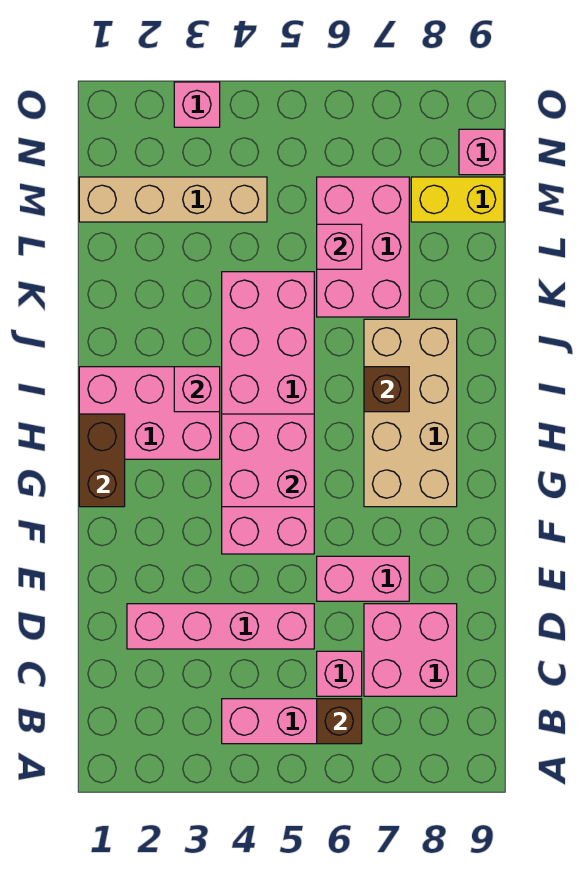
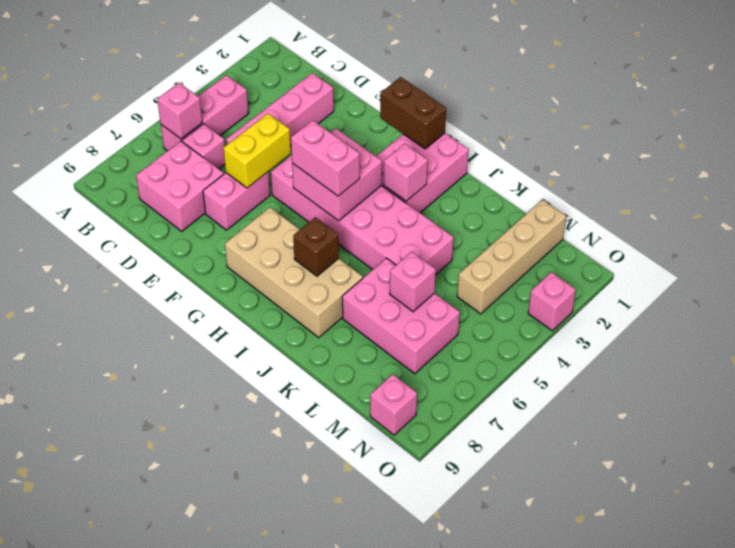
brown 1x1 brick [317,699,362,744] -> pink 1x1 brick [157,83,202,139]
none -> pink 1x2 brick [291,120,360,196]
yellow 1x2 brick [411,177,504,222] -> yellow 1x2 brick moved to [224,114,291,188]

